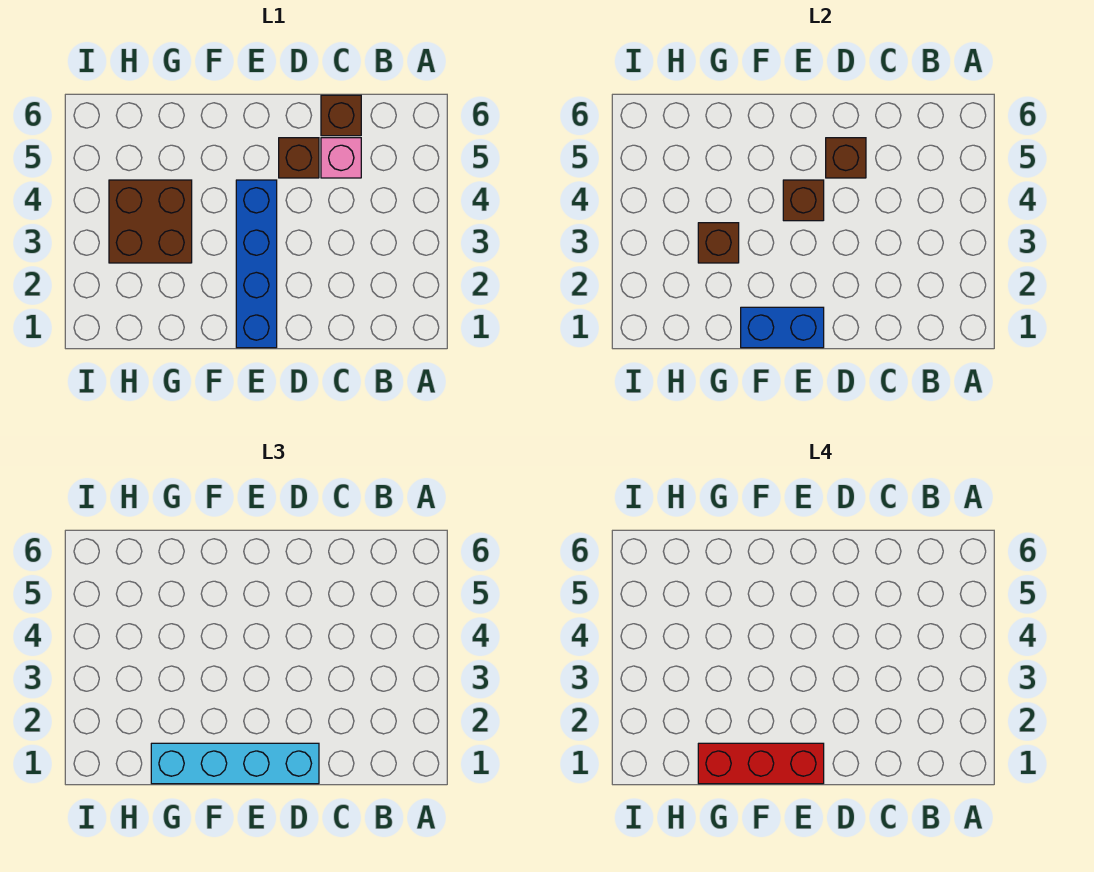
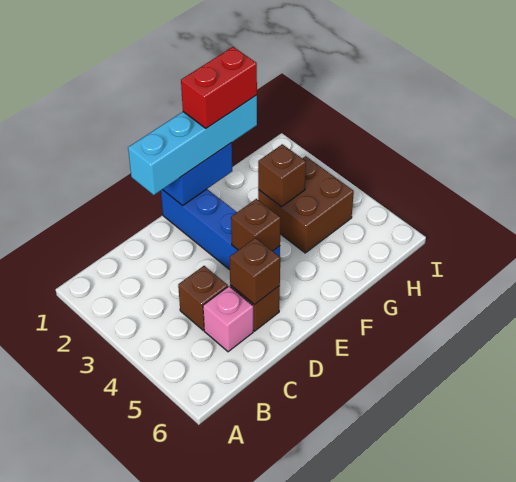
brown 1x1 brick [321,95,361,136] -> brown 1x1 brick moved to [178,266,228,330]
red 1x3 brick [698,743,824,784] -> red 1x2 brick [181,47,257,128]

